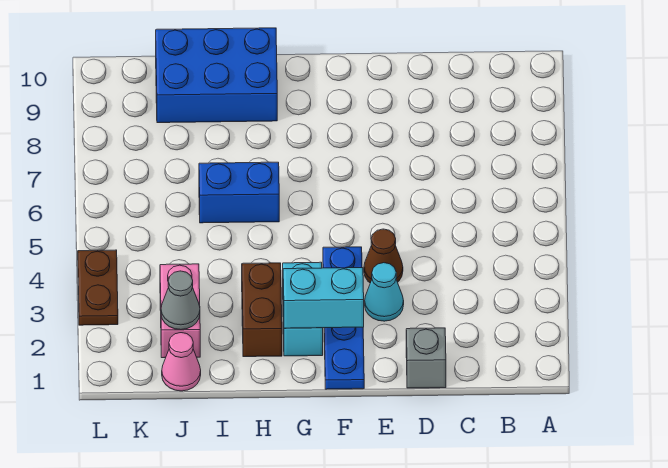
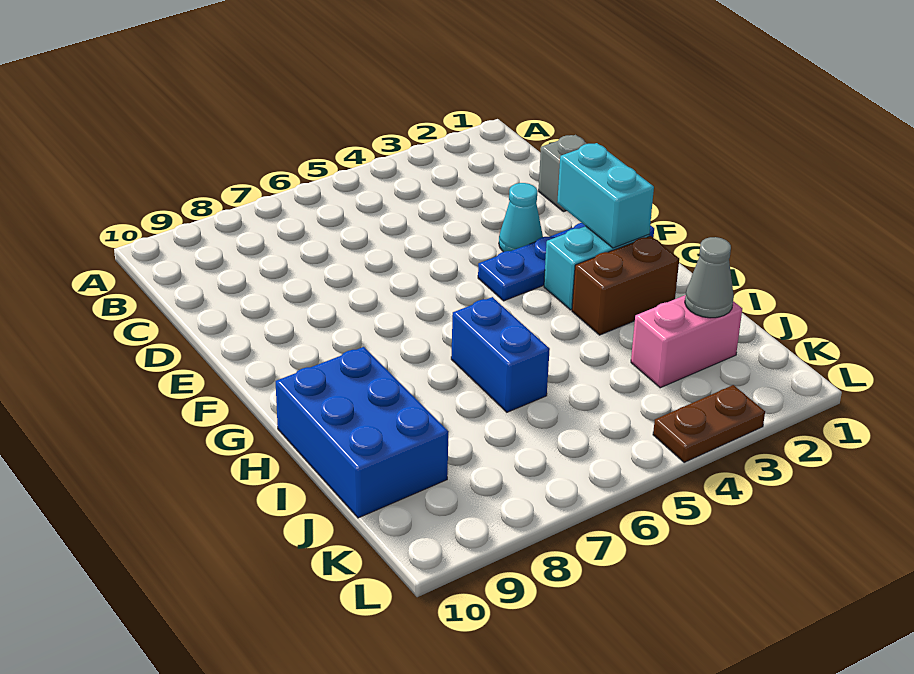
brown 1x1 cone [364,229,403,283] -> none
pink 1x1 cone [162,333,201,391] -> none

